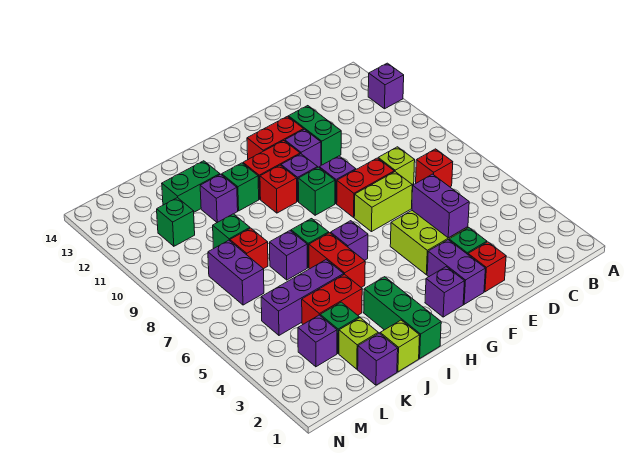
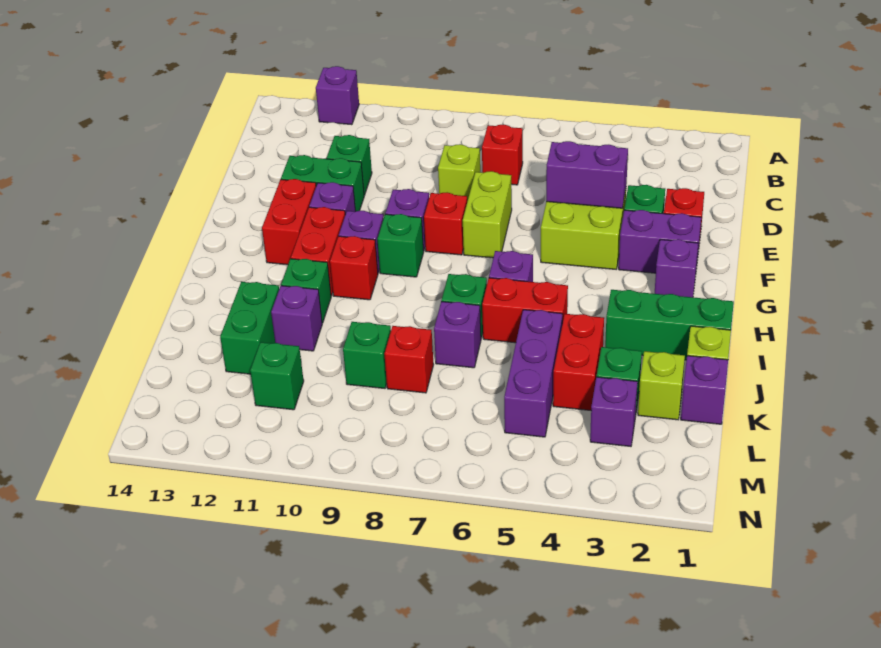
none -> green 1x1 brick [327,135,372,195]
red 1x2 brick [337,158,394,217] -> red 1x1 brick [424,192,467,255]
purple 1x2 brick [208,240,264,305] -> none

